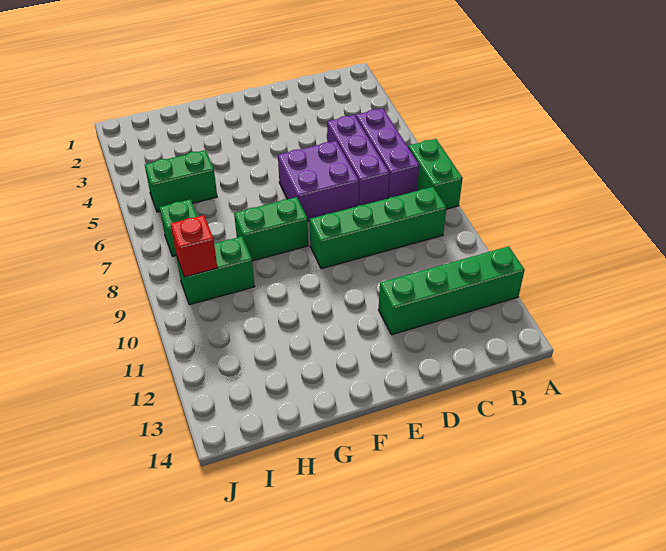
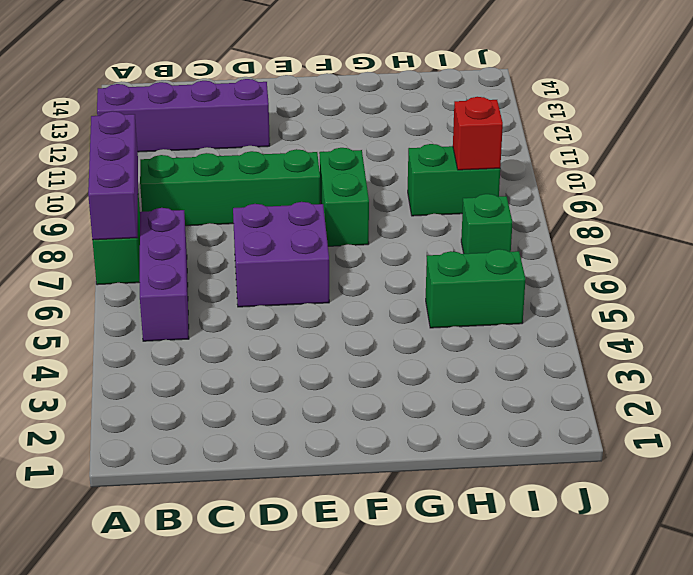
green 1x4 brick [379,246,525,335] -> purple 1x4 brick [97,79,270,152]
purple 1x3 brick [327,115,389,205] -> purple 1x3 brick moved to [88,111,138,240]
green 1x2 brick [234,197,308,261] -> green 1x2 brick turned to [319,148,369,246]

